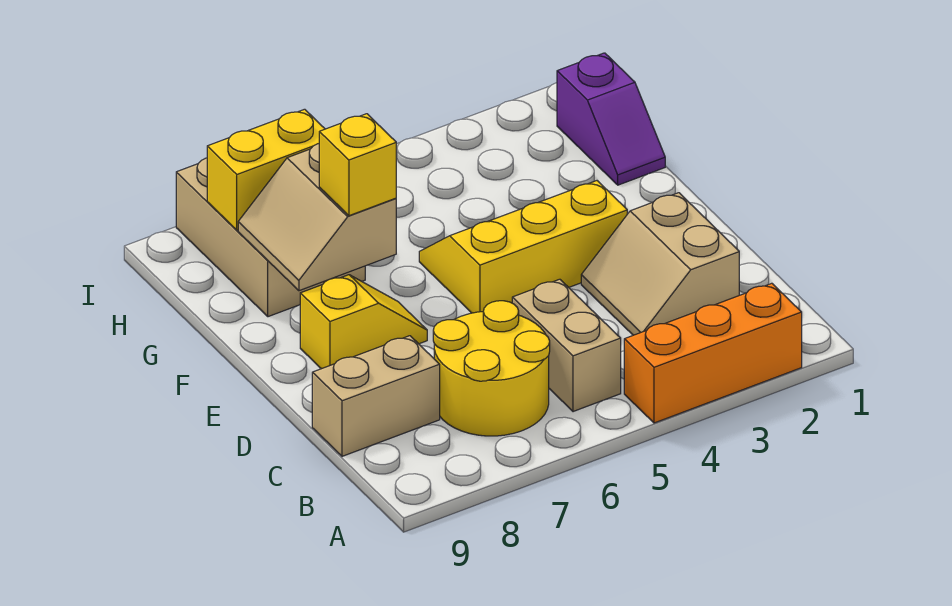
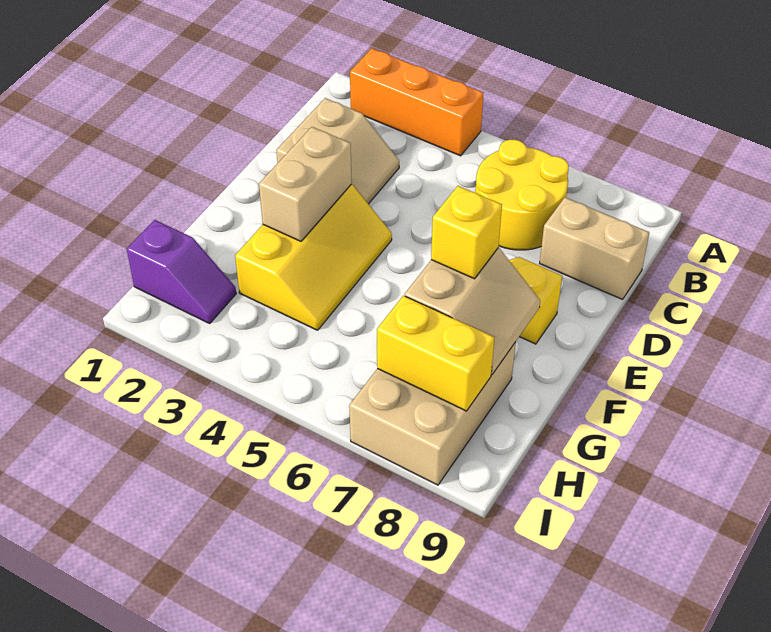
tan 1x2 brick [512,279,621,412] -> tan 1x2 brick moved to [259,127,352,241]
yellow 2x3 slope [419,181,627,313] -> yellow 2x3 slope turned to [235,184,392,330]
purple 1x2 slope [557,53,665,185] -> purple 1x2 slope turned to [127,220,236,323]

